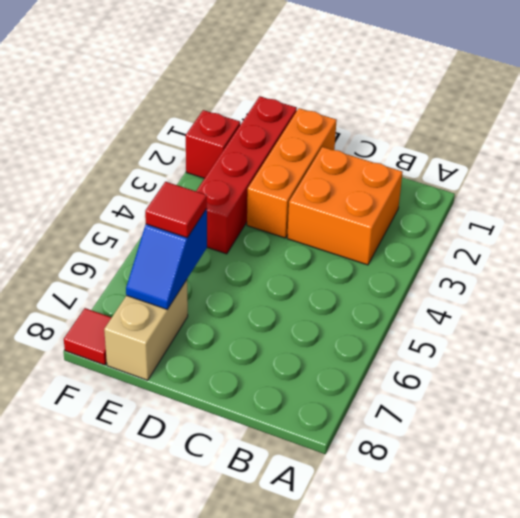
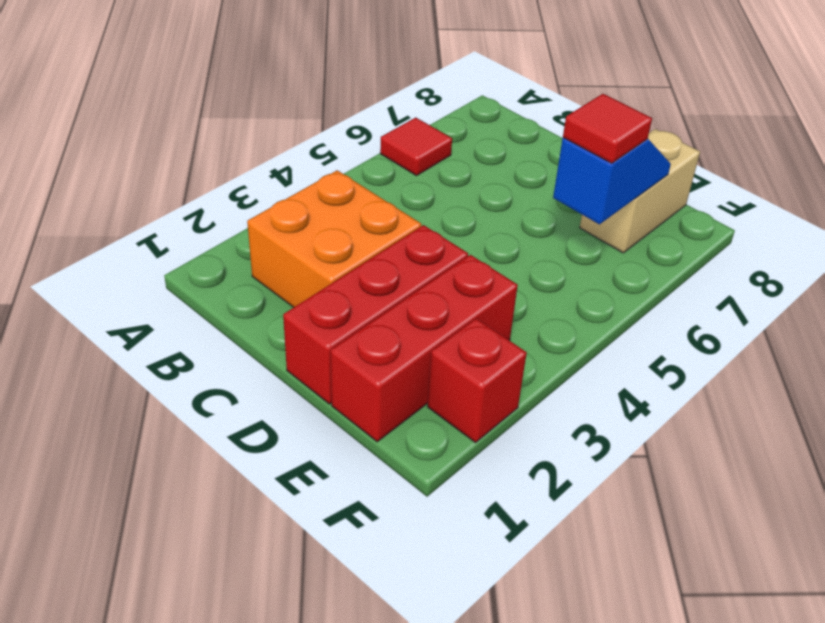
orange 1x3 brick [247,108,337,238] -> red 1x3 brick [283,225,468,404]
red 1x4 brick [196,96,297,254] -> red 1x3 brick [331,255,518,442]
red 1x1 tile [64,308,112,365] -> red 1x1 tile moved to [380,118,452,176]

